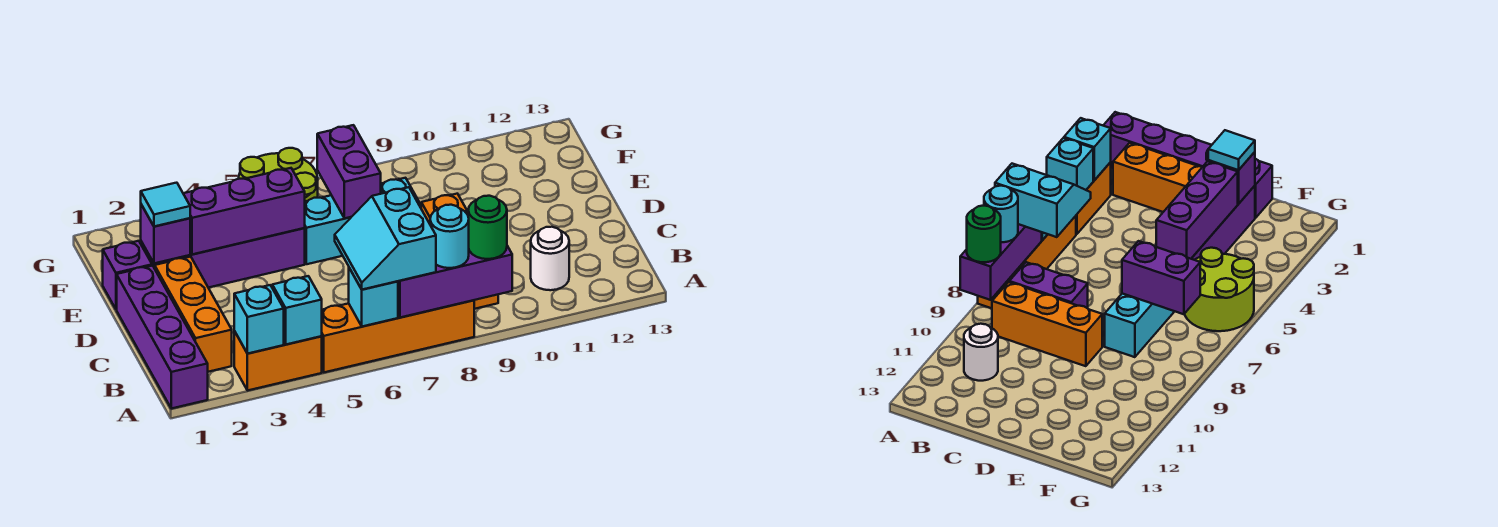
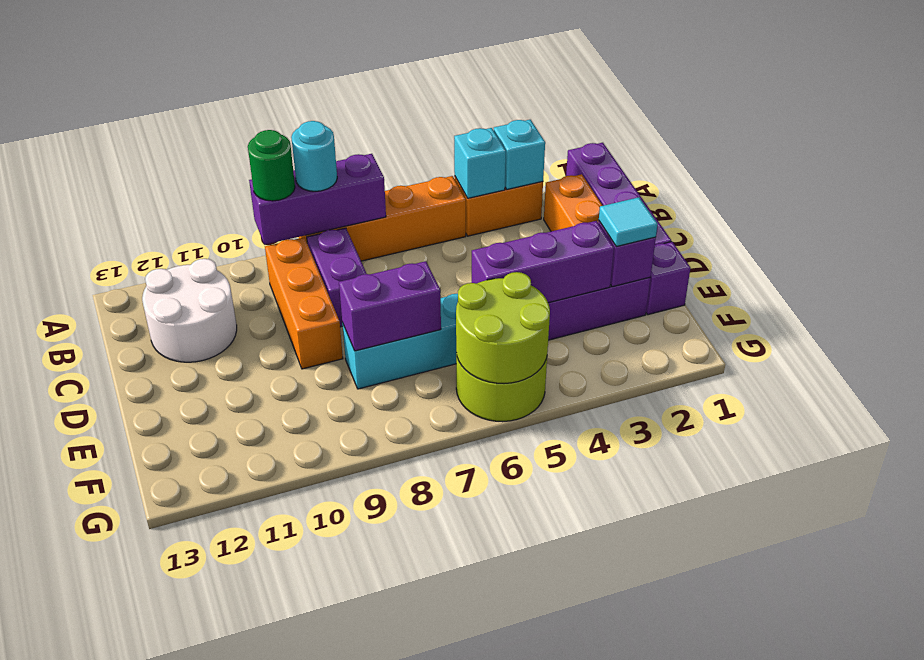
cyan 1x1 brick [349,268,398,326] -> none
cyan 2x2 slope [335,187,436,290] -> none
white 1x1 round brick [531,227,569,290] -> white 2x2 round brick [142,259,237,362]
purple 1x2 brick [317,125,381,218] -> purple 1x2 brick turned to [339,261,441,351]
none -> lime 2x2 round brick [456,272,550,383]

